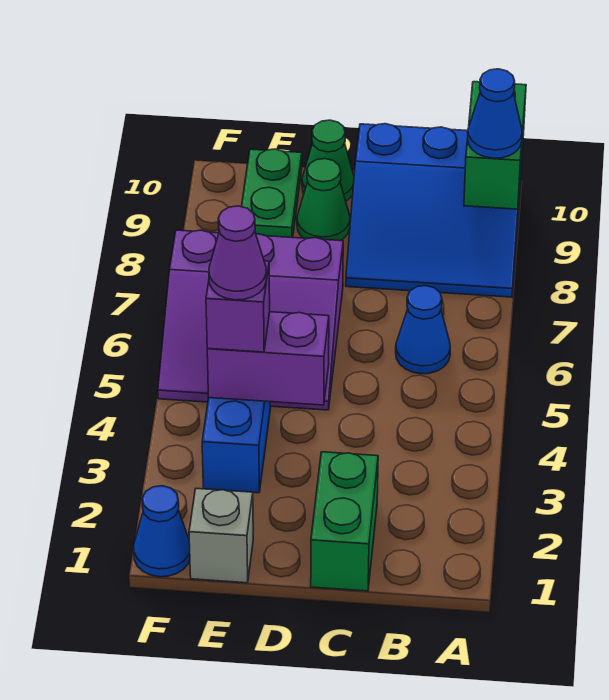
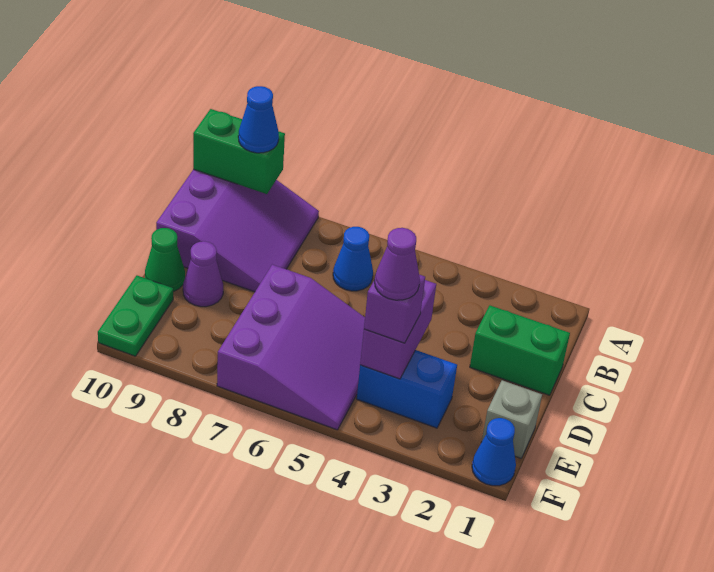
blue 3x3 slope [346,124,523,297] -> purple 3x3 slope [156,169,319,292]
green 1x1 cone [297,159,350,241] -> purple 1x1 cone [183,241,223,307]
green 1x2 plate [241,149,302,238] -> green 1x2 plate turned to [98,276,173,356]

